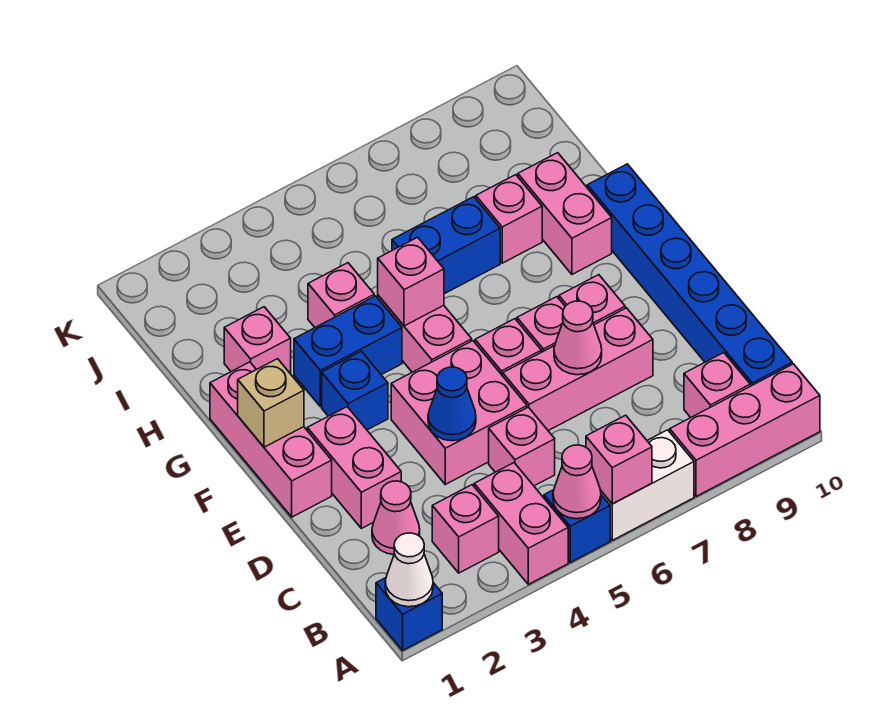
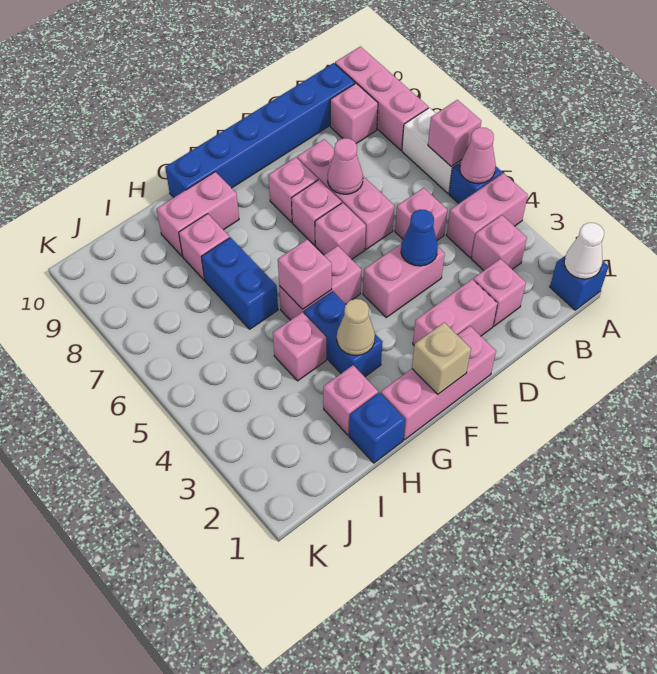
pink 1x1 cone [372,481,420,554] -> pink 1x1 brick [473,259,526,326]
pink 2x2 brick [391,341,527,484] -> pink 1x2 brick [363,244,445,317]
blue 1x1 brick [322,351,388,430] -> blue 1x1 brick moved to [349,393,405,463]
none -> tan 1x1 cone [337,299,375,355]

